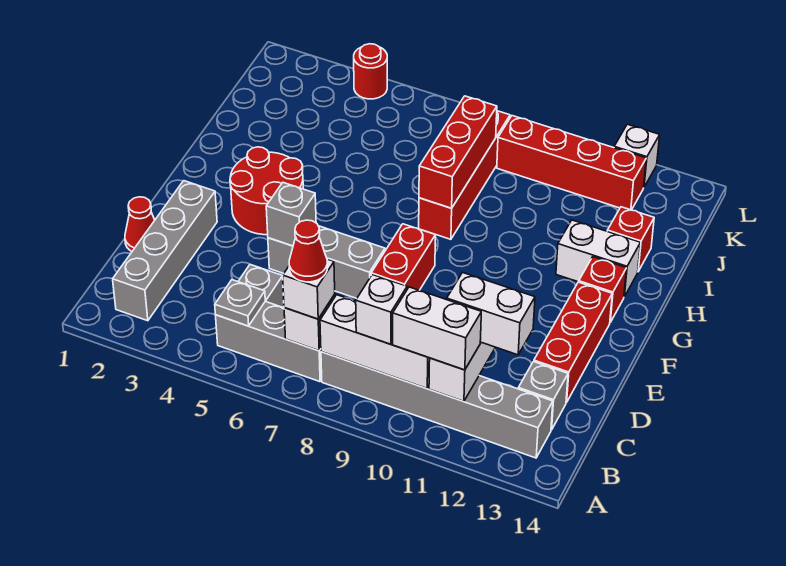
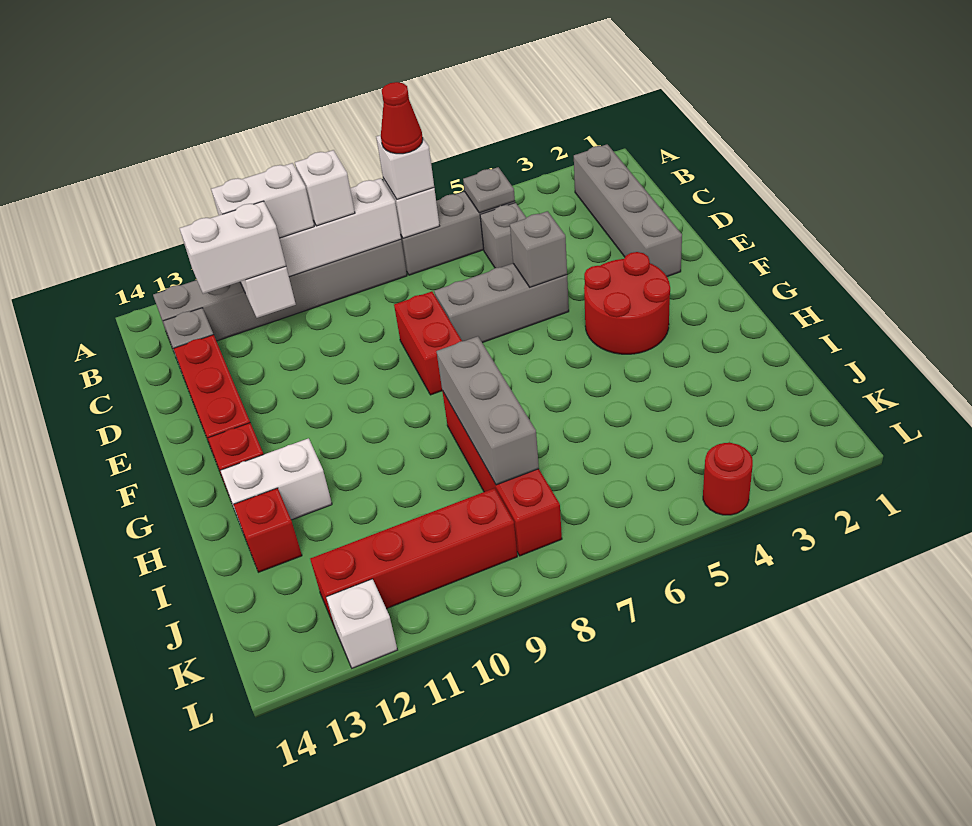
red 1x1 cone [125,197,155,251] -> none
red 1x3 brick [419,96,497,208] -> grey 1x3 brick [437,336,539,485]

